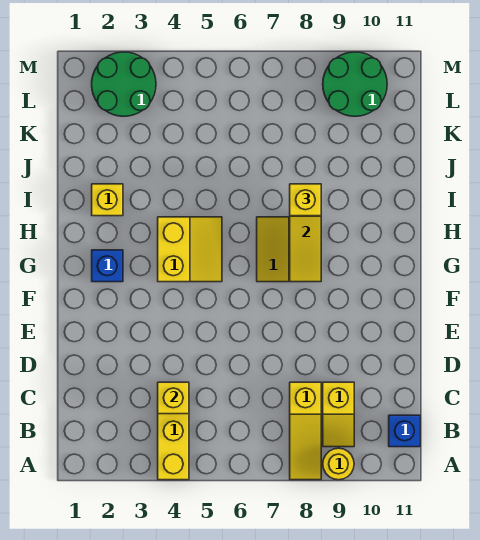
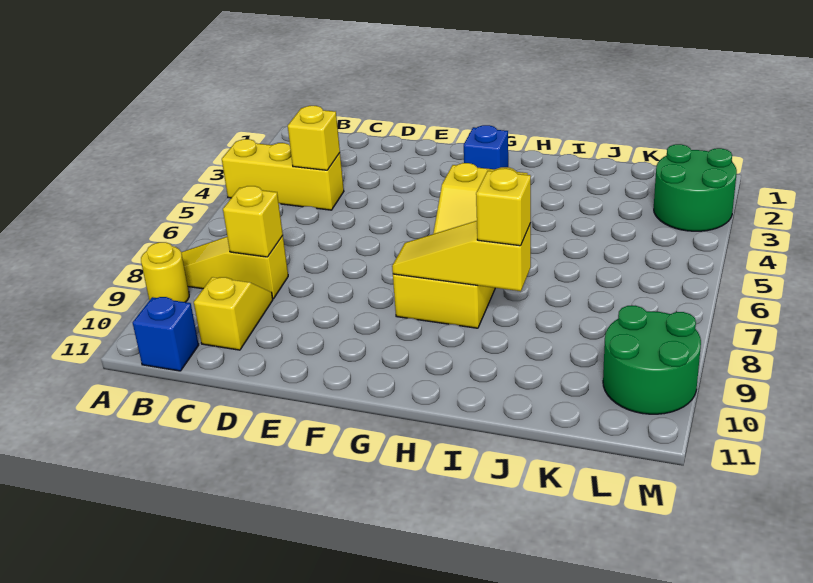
yellow 1x2 slope [323,382,354,447] -> yellow 1x2 slope turned to [194,277,273,350]
yellow 1x1 brick [92,184,123,216] -> yellow 1x1 brick moved to [223,186,283,257]

